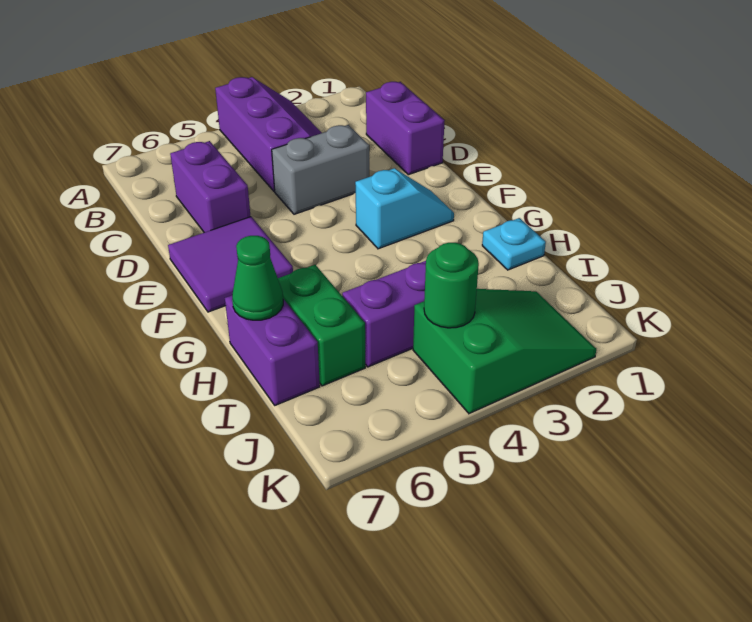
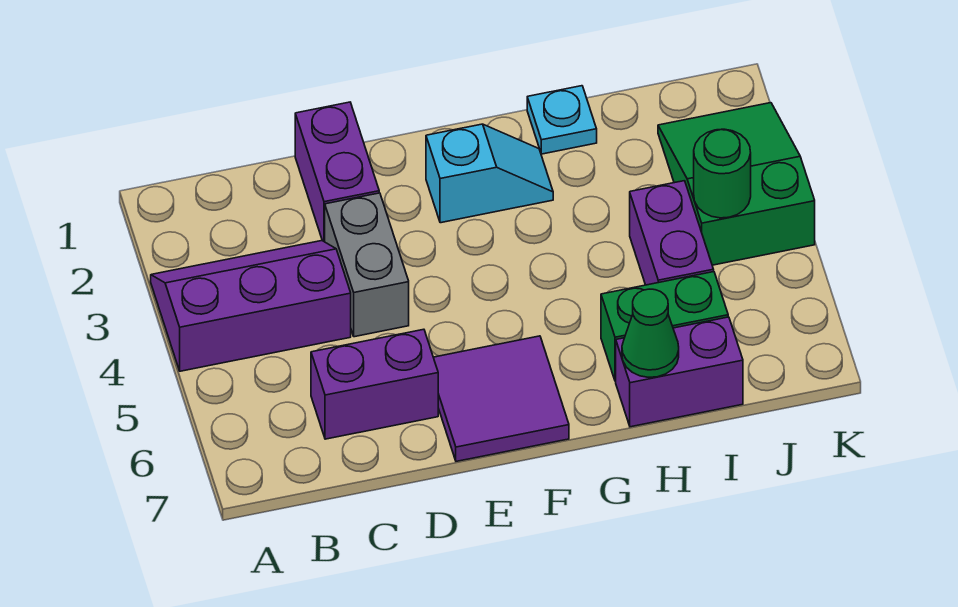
purple 1x2 brick [366,82,445,175] -> purple 1x2 brick turned to [295,102,379,242]
cyan 1x2 slope [355,168,454,249] -> cyan 1x2 slope turned to [426,124,553,223]

